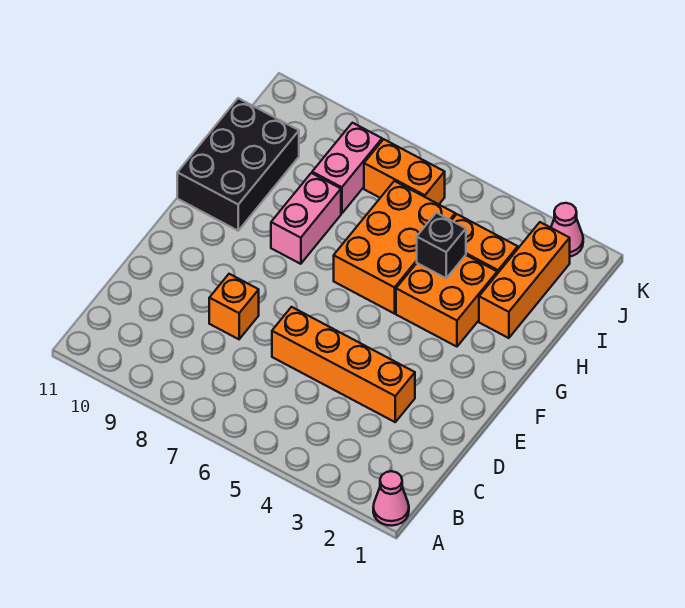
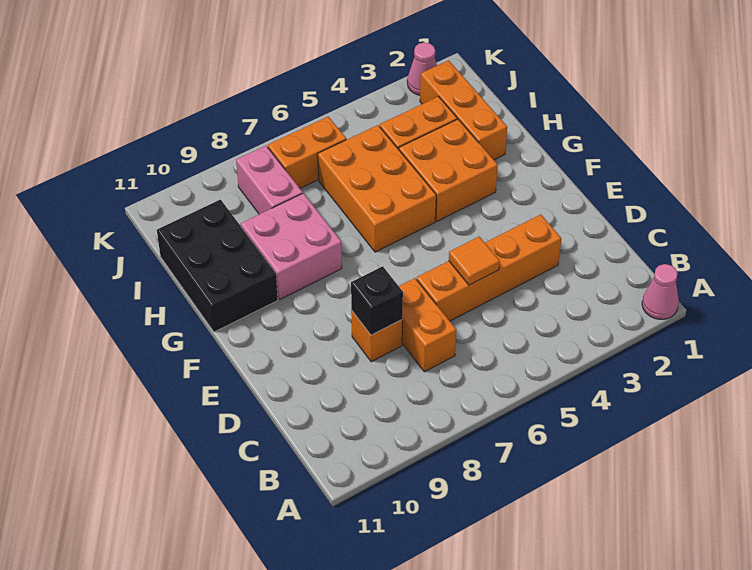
none -> orange 1x2 brick [399,278,456,372]
none -> orange 1x1 tile [449,237,500,285]
pink 1x2 brick [271,173,341,264] -> pink 2x2 brick [241,193,342,299]
black 1x1 brick [417,213,466,278] -> black 1x1 brick moved to [351,266,403,335]

